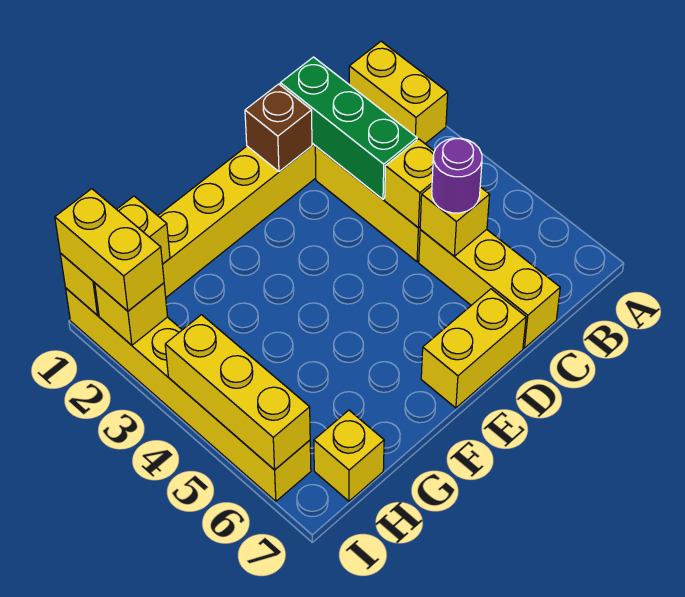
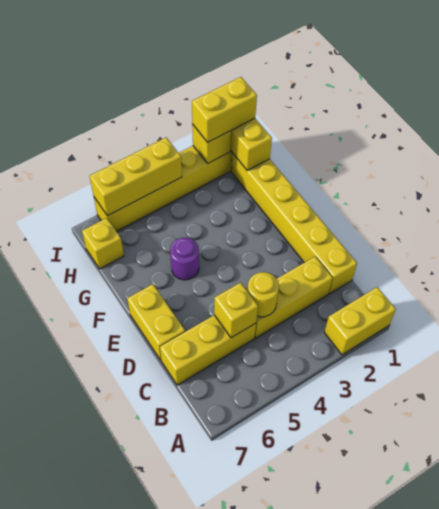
green 1x3 brick [280,57,417,199] -> none
yellow 1x1 brick [385,139,435,228] -> yellow 1x1 round brick [247,272,279,317]
purple 1x1 round brick [432,138,482,213] -> purple 1x1 round brick moved to [170,238,199,280]
brown 1x1 brick [245,84,312,171] -> none

